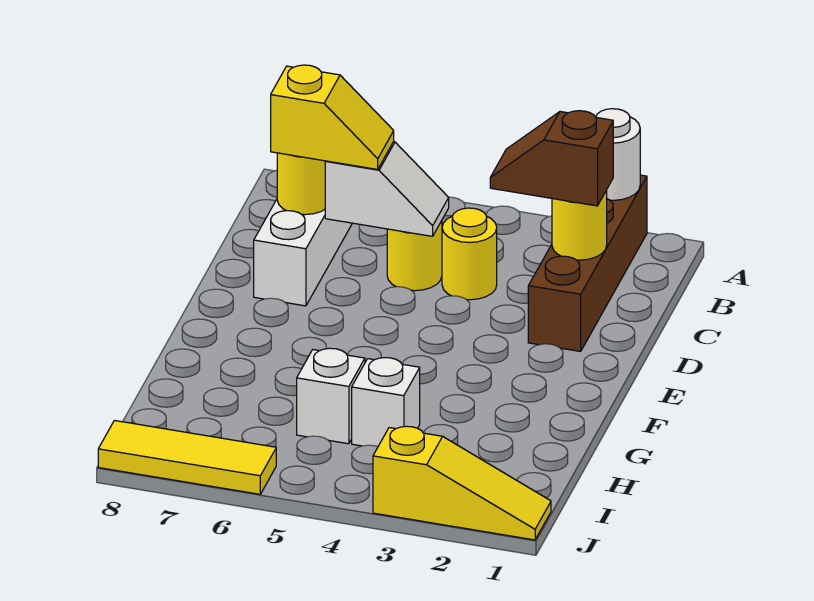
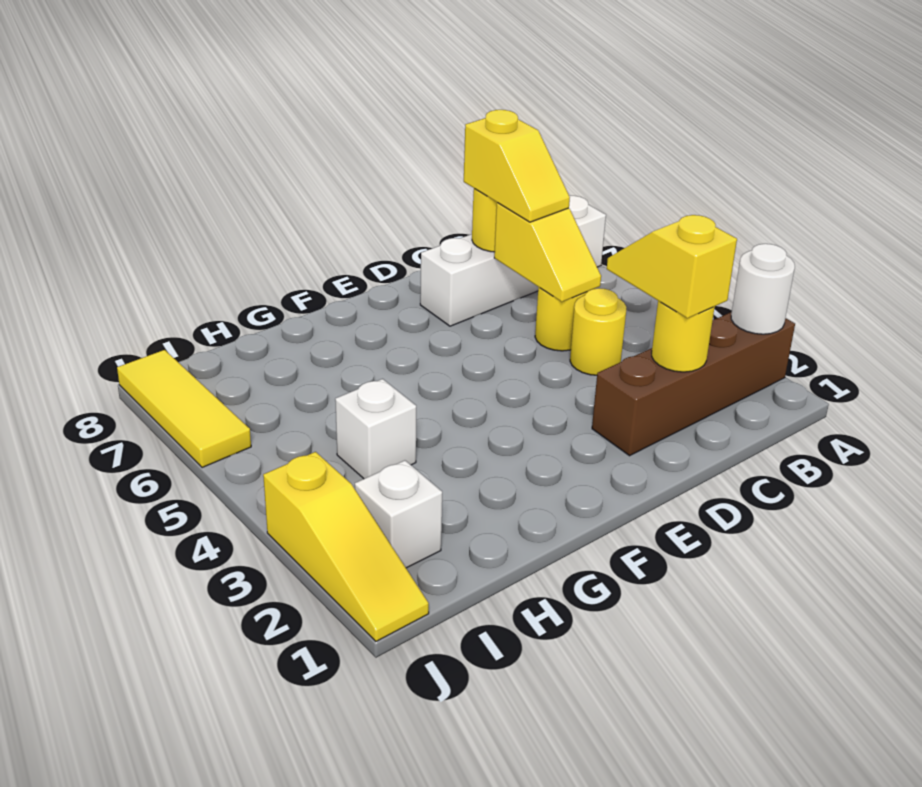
brown 1x2 slope [490,111,613,206] -> yellow 1x2 slope [607,215,737,318]
white 1x2 slope [325,142,449,236] -> yellow 1x2 slope [494,203,601,302]
white 1x1 brick [297,348,365,444] -> white 1x1 brick moved to [355,460,442,568]

